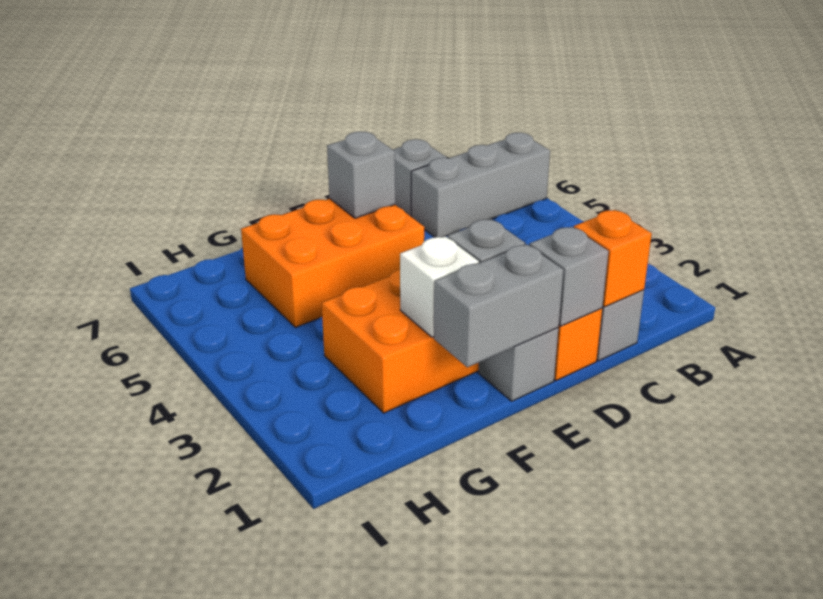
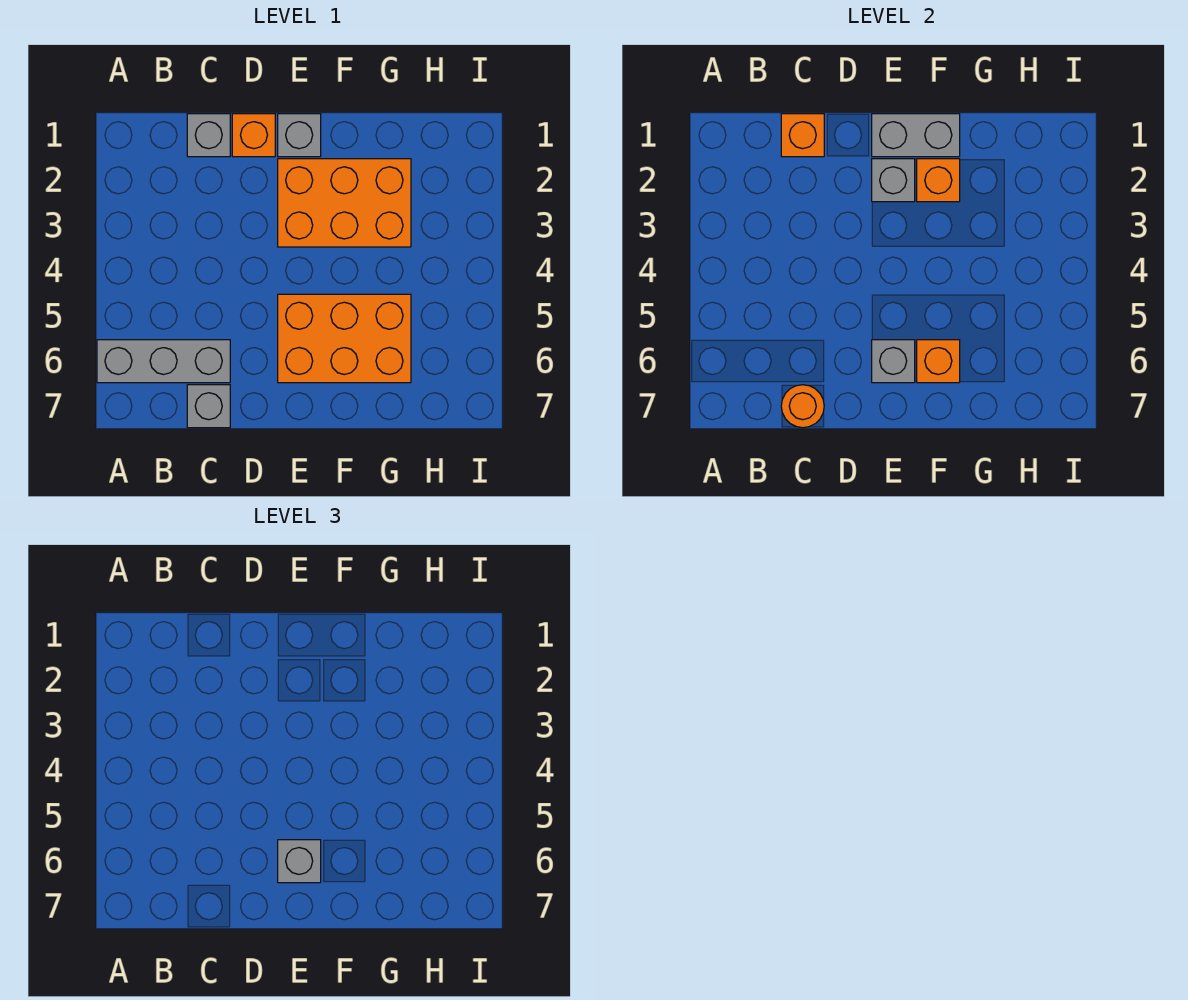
none -> orange 1x1 round brick [781,385,824,428]
grey 1x1 brick [529,227,609,326] -> grey 1x1 brick moved to [278,840,321,883]
white 1x1 brick [400,236,479,337] -> orange 1x1 brick [917,159,960,202]
none -> orange 1x1 brick [917,340,960,383]

